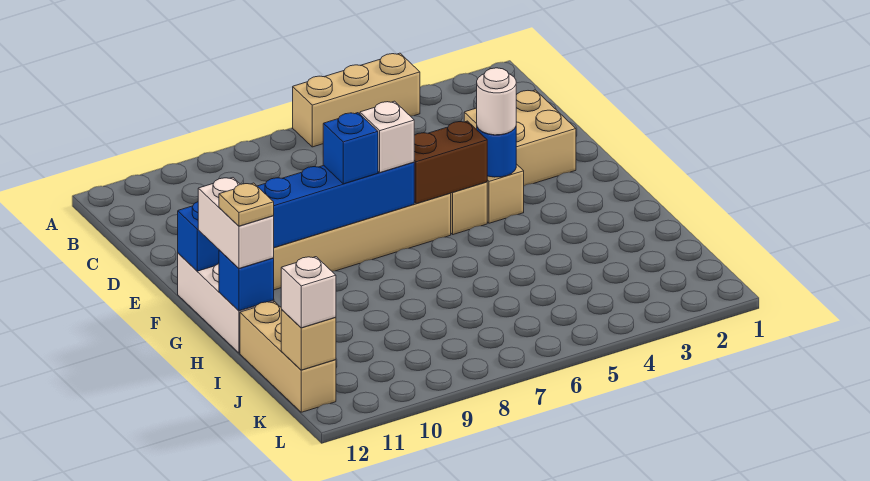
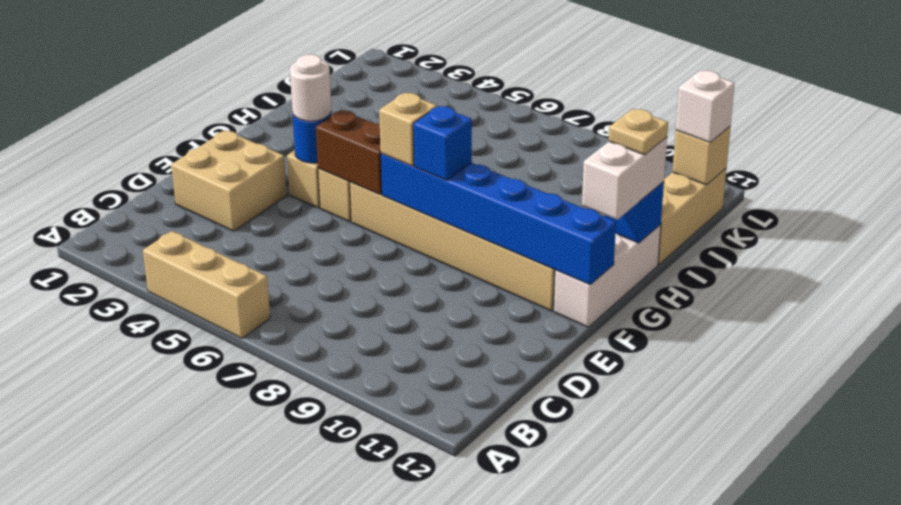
white 1x1 brick [360,101,414,172] -> tan 1x1 brick [379,93,437,166]

